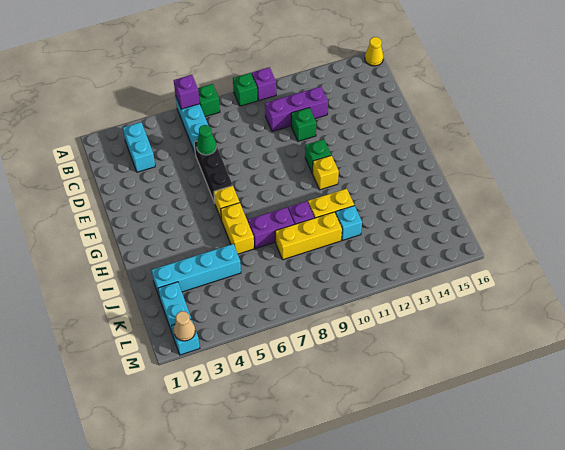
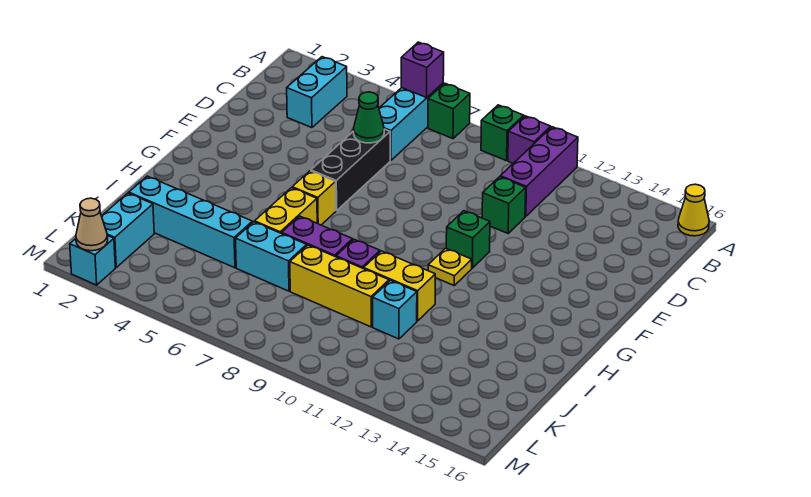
purple 1x3 brick [265,87,328,132] -> purple 1x3 brick turned to [500,127,578,217]
yellow 1x1 brick [312,156,339,190] -> yellow 1x1 plate [428,248,472,285]
none -> cyan 1x2 brick [236,222,307,291]

